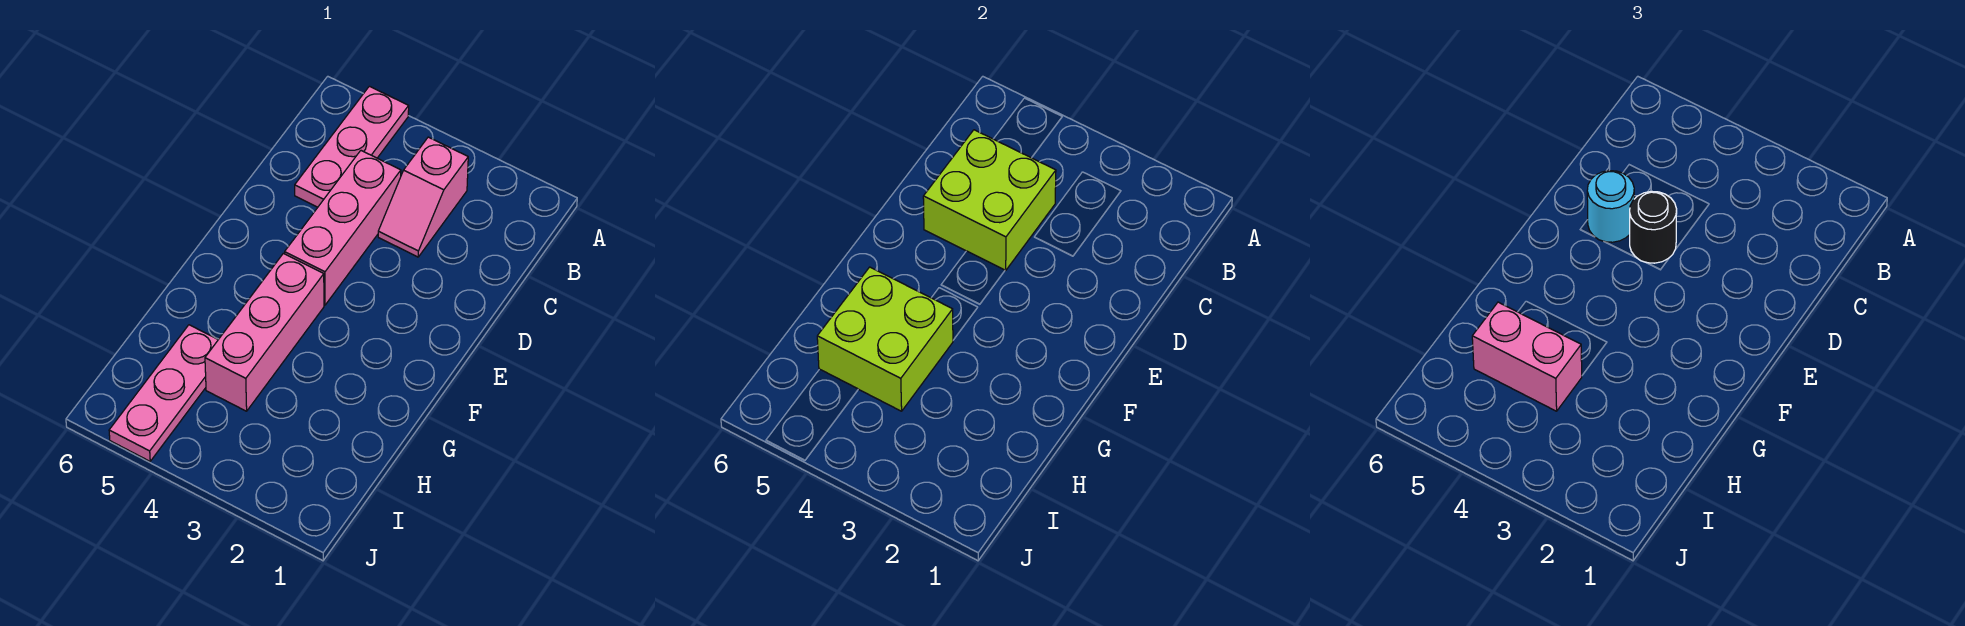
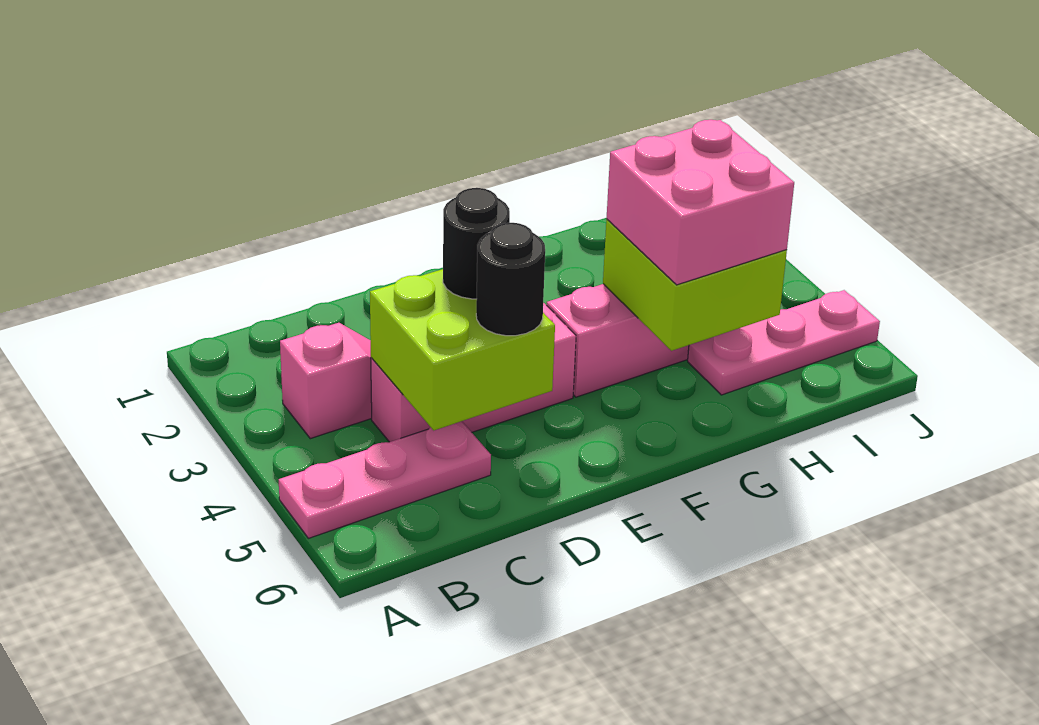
cyan 1x1 round brick [1587,171,1634,242] -> black 1x1 round brick [476,223,545,336]
pink 1x2 brick [1472,302,1582,411] -> pink 2x2 brick [607,120,794,285]

